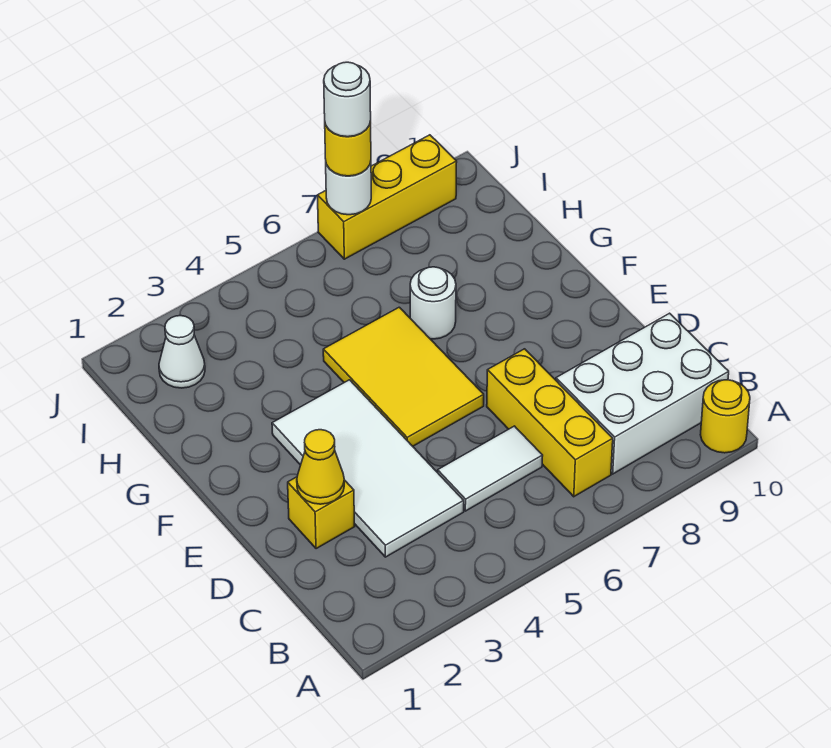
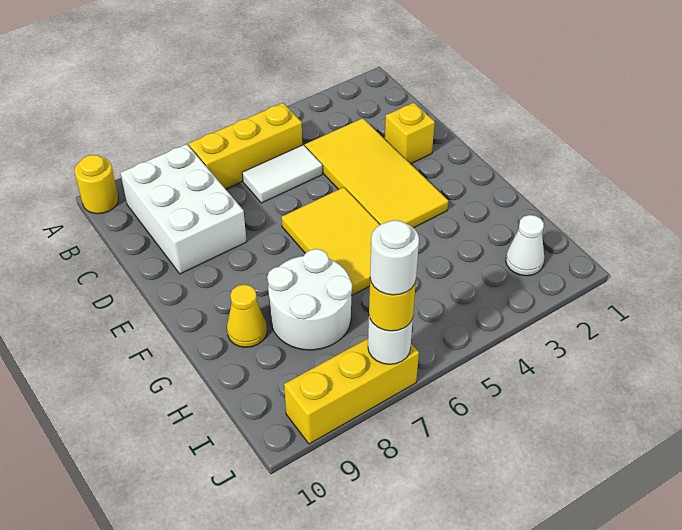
yellow 1x3 brick [487,349,613,497] -> yellow 1x3 brick turned to [189,103,302,189]
white 2x3 brick [556,313,729,474] -> white 2x3 brick turned to [121,144,247,274]
white 2x4 tile [272,380,464,557] -> yellow 2x4 tile [305,118,448,228]
yellow 1x1 cone [297,430,344,504] -> yellow 1x1 cone moved to [227,285,267,347]
white 1x1 round brick [410,267,456,339] -> white 2x2 round brick [267,249,352,350]

